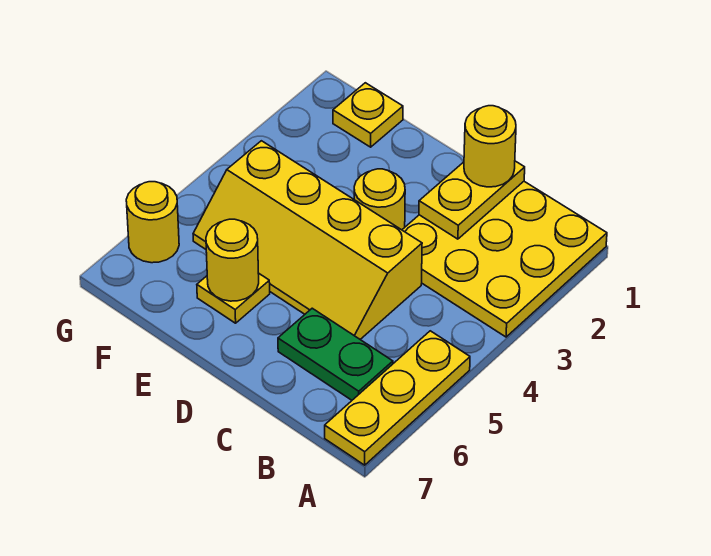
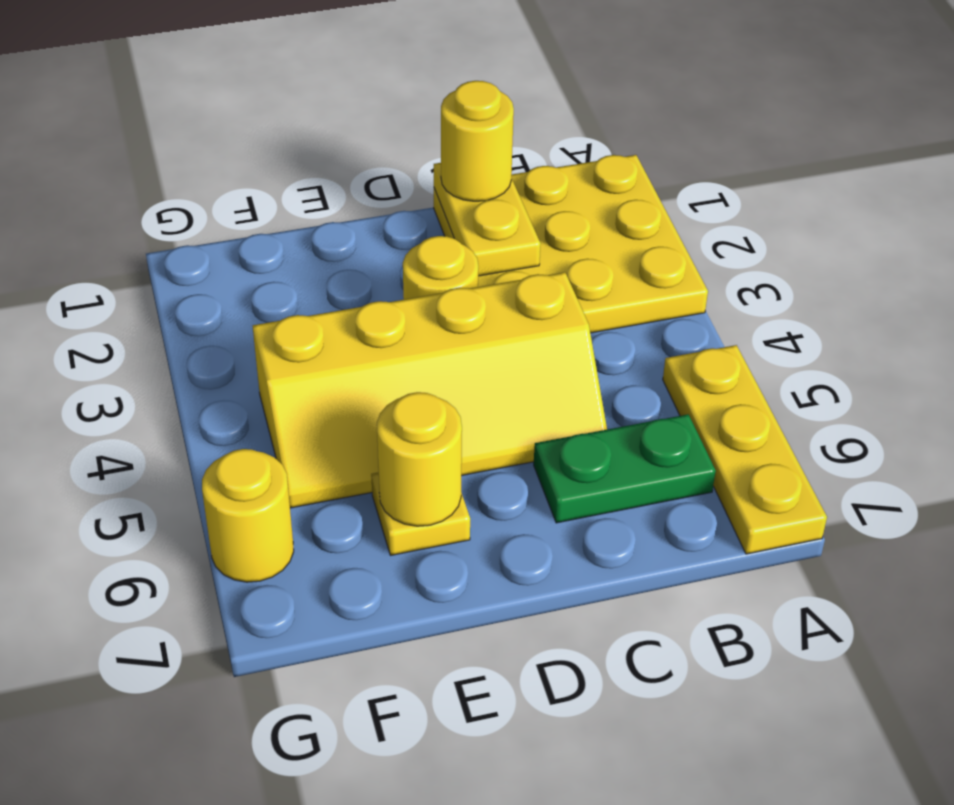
yellow 1x1 plate [333,83,403,147] -> none

